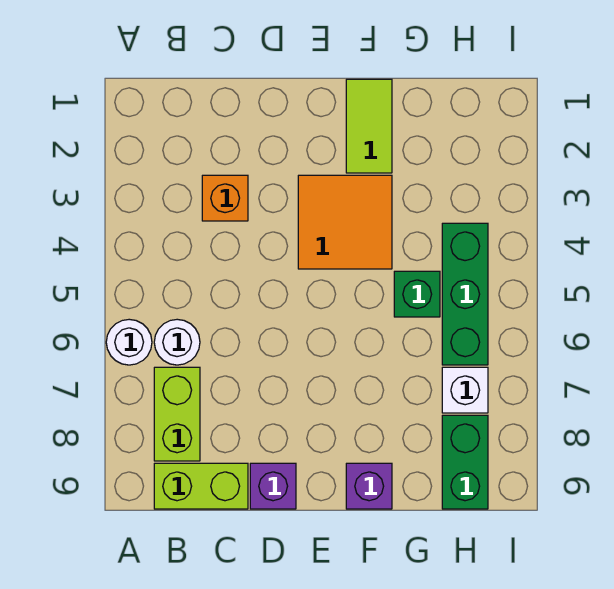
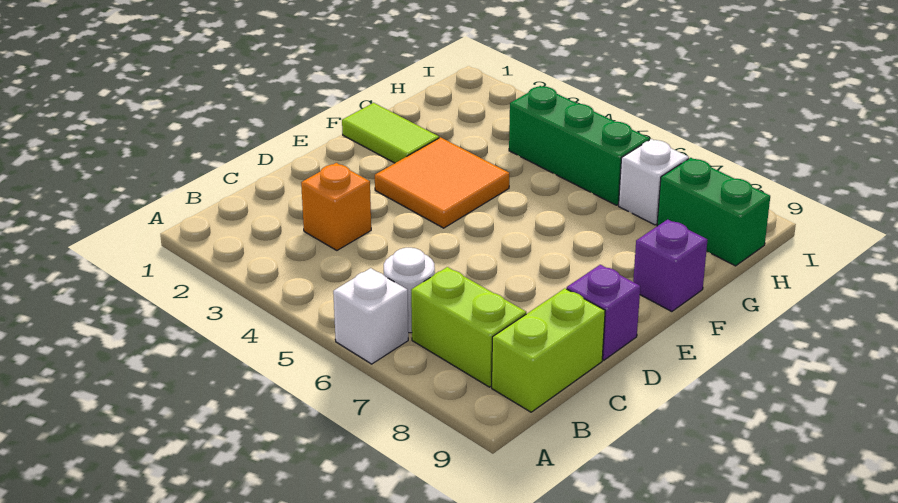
white 1x1 round brick [106,319,152,365] -> white 1x1 brick [333,268,408,364]
green 1x1 brick [394,271,440,317] -> none

